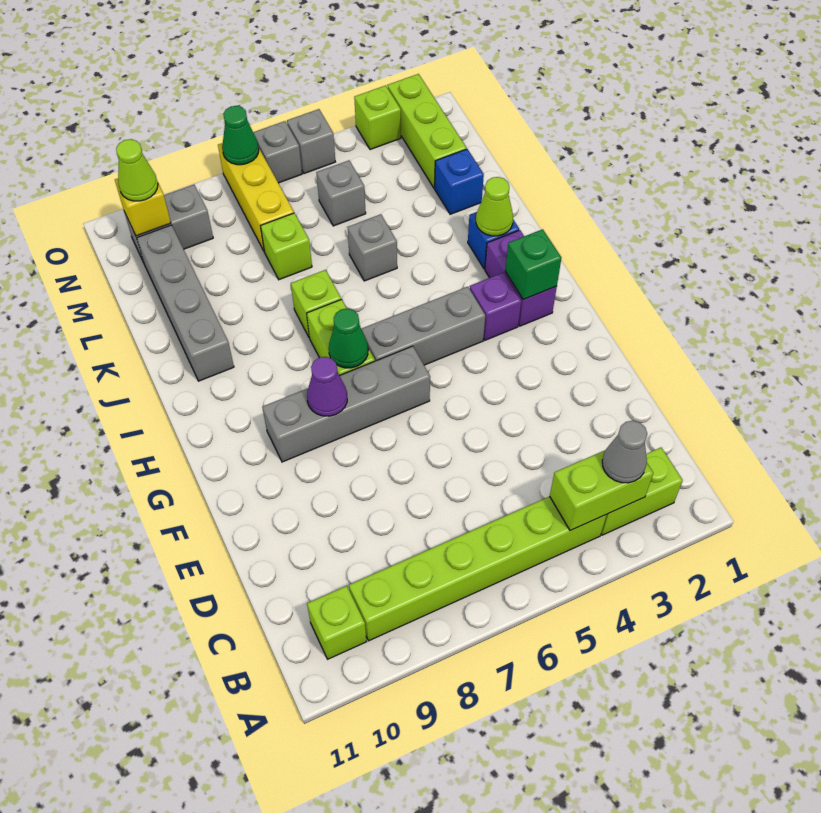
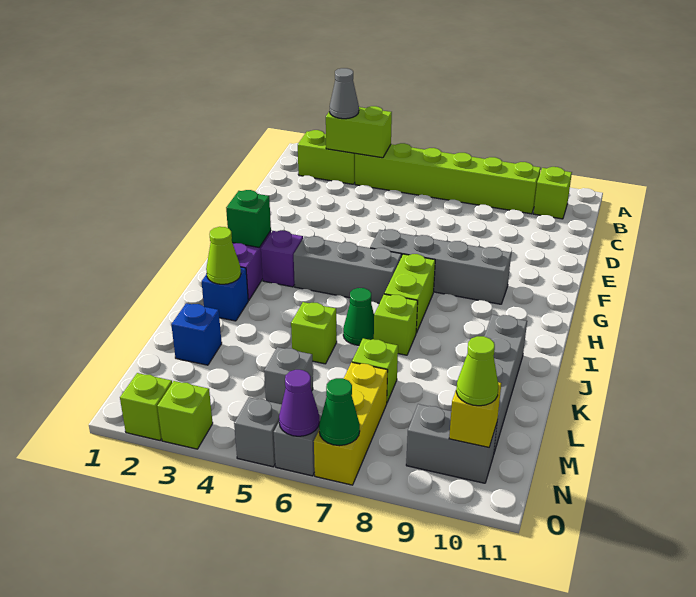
purple 1x1 cone [307,357,347,416] -> purple 1x1 cone moved to [279,370,319,436]
green 1x1 cone [329,309,368,368] -> green 1x1 cone moved to [343,288,374,345]
grey 1x1 brick [347,214,397,281] -> lime 1x1 brick [291,302,337,364]
lime 1x3 brick [387,74,467,188] -> lime 1x1 brick [120,373,172,440]

